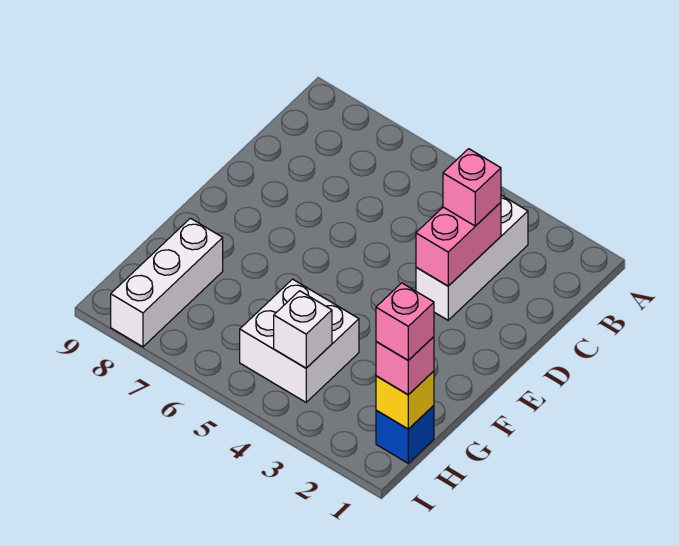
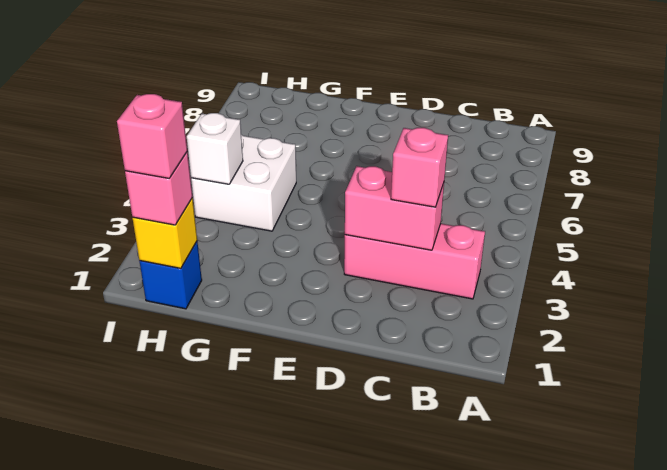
white 1x3 brick [416,195,528,320] -> pink 1x3 brick [344,224,485,299]
white 1x3 brick [111,218,223,347] -> none

